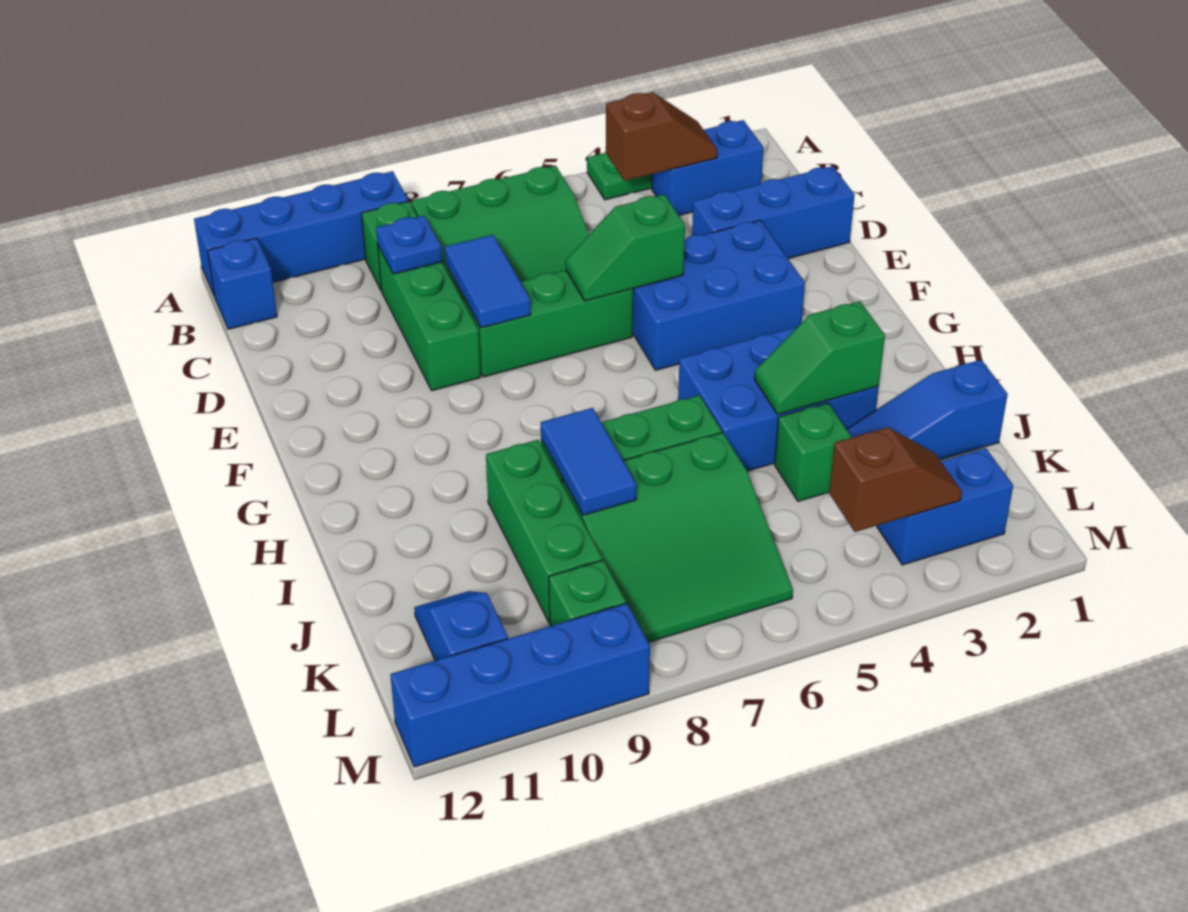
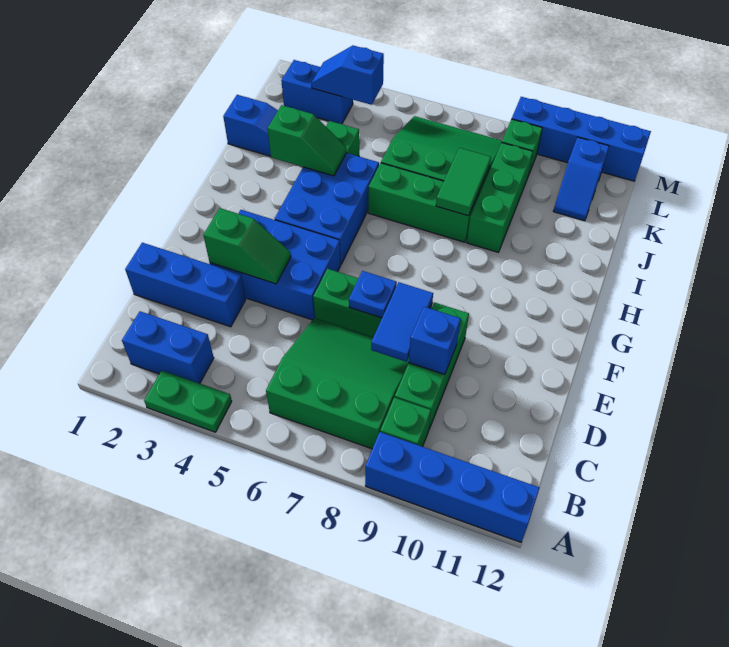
brown 1x2 slope [606,92,717,181] -> none
blue 1x1 brick [208,238,277,329] -> blue 1x1 brick moved to [409,307,461,374]
blue 1x1 plate [376,216,442,274] -> blue 1x1 plate moved to [349,271,397,318]
green 1x2 slope [566,194,685,301] -> green 1x2 slope moved to [203,208,291,284]
blue 2x3 brick [678,327,879,471] -> blue 2x3 brick turned to [275,153,379,264]
blue 1x2 tile [541,408,636,515] -> green 1x2 tile [436,148,491,216]
brown 1x2 slope [829,427,962,532] -> blue 1x2 slope [311,46,384,105]

